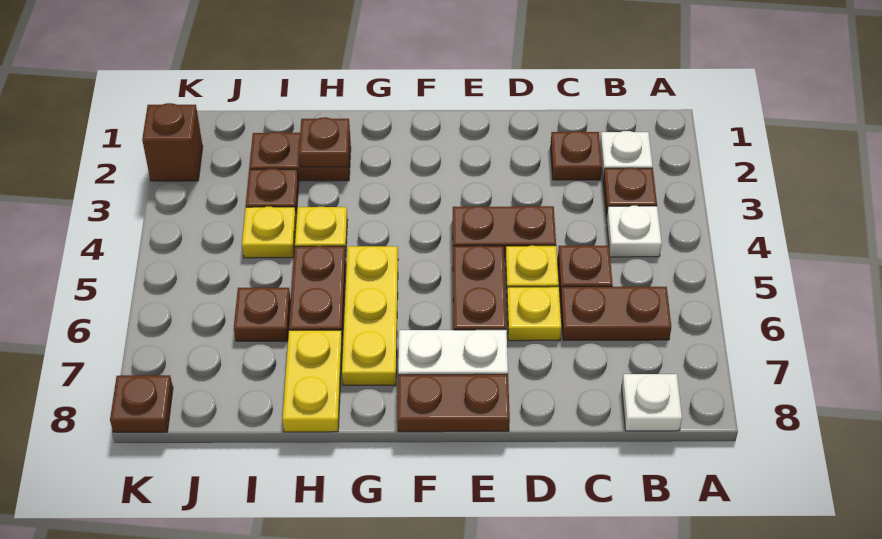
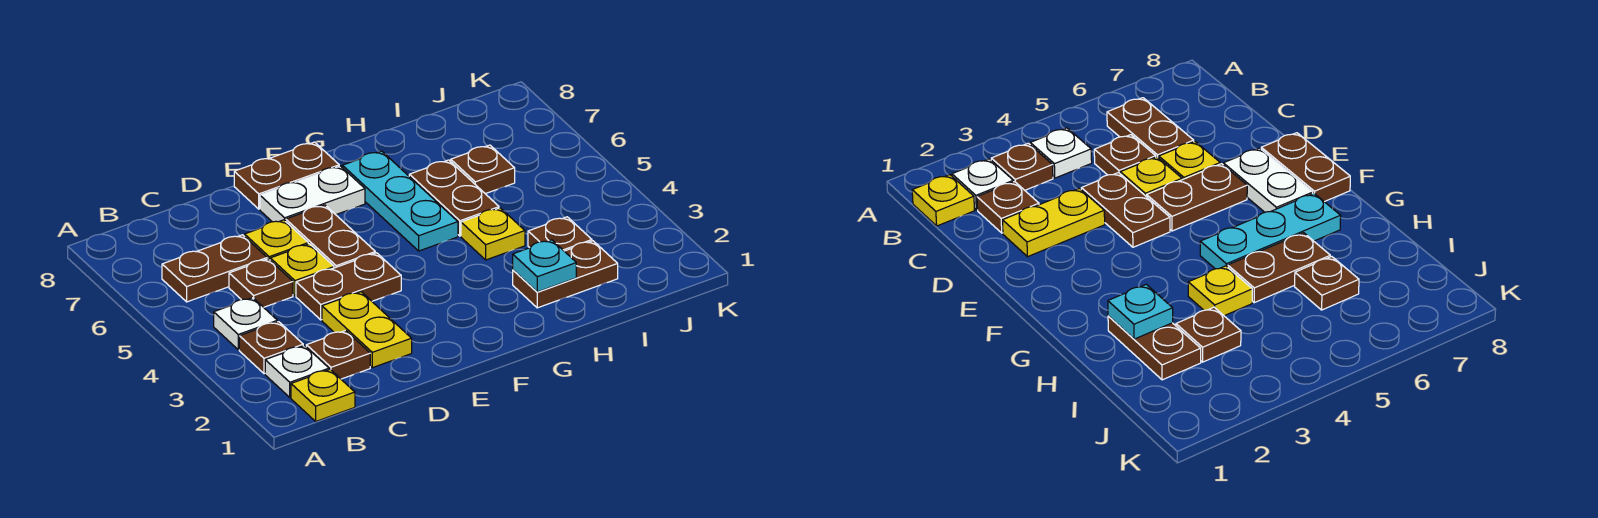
white 1x1 plate [622,374,682,431] -> none
yellow 1x3 plate [342,246,398,385] -> cyan 1x3 plate [342,151,458,251]
brown 1x1 plate [299,117,350,167] -> cyan 1x1 plate [513,240,576,292]
yellow 1x2 plate [283,330,342,432] -> yellow 1x2 plate moved to [322,292,412,368]
yellow 1x1 plate [242,207,296,258] -> yellow 1x1 plate moved to [291,369,355,421]
brown 1x1 brick [142,103,203,181] -> none
brown 1x1 plate [110,375,173,432] -> none

